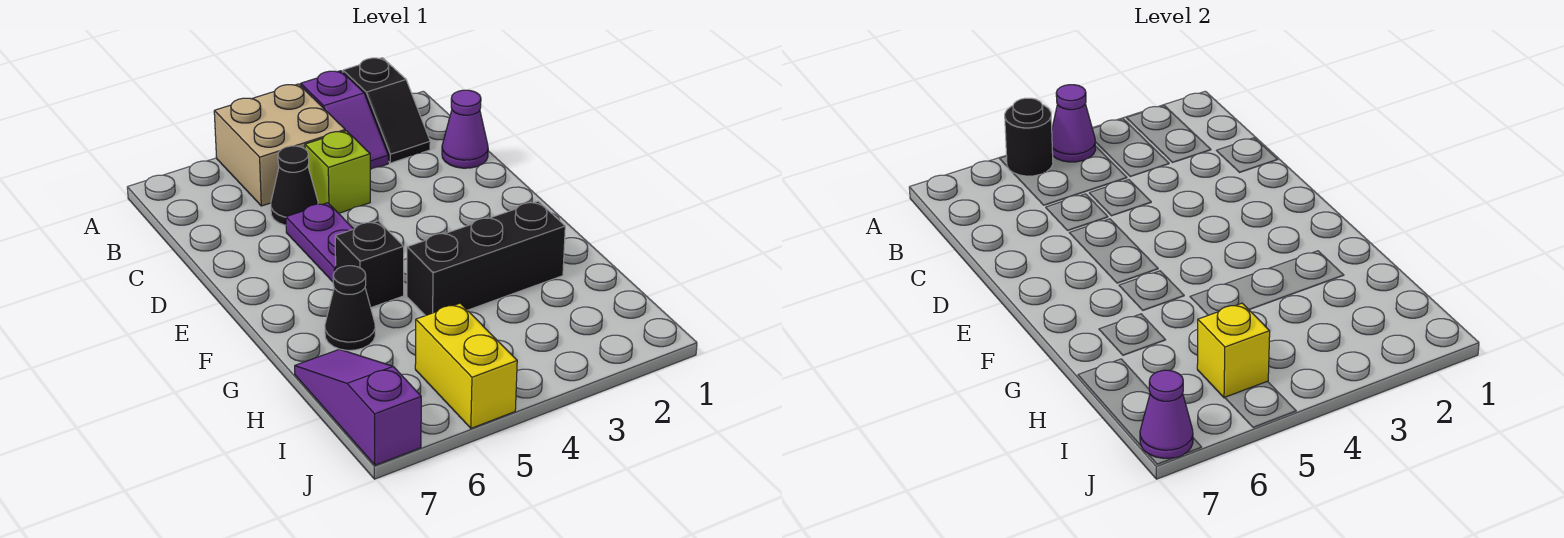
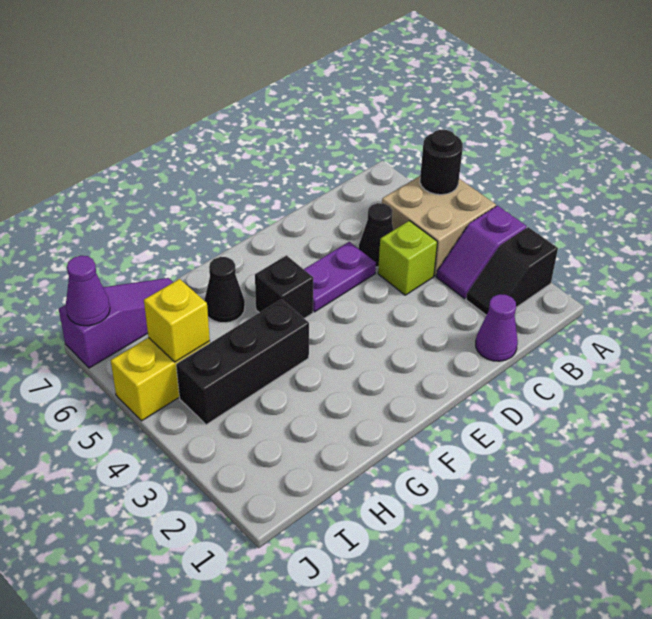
purple 1x1 cone [1052,85,1095,162] -> none
black 1x3 brick [407,201,565,316] -> black 1x3 brick turned to [176,299,309,425]

